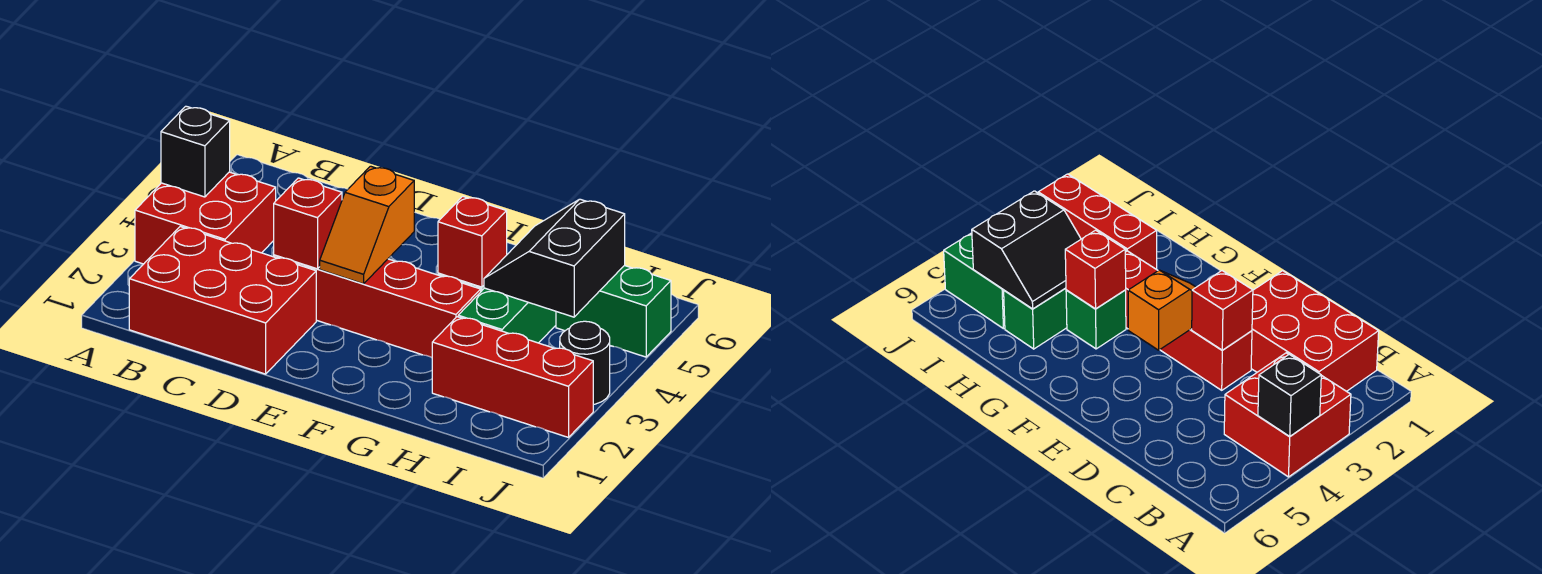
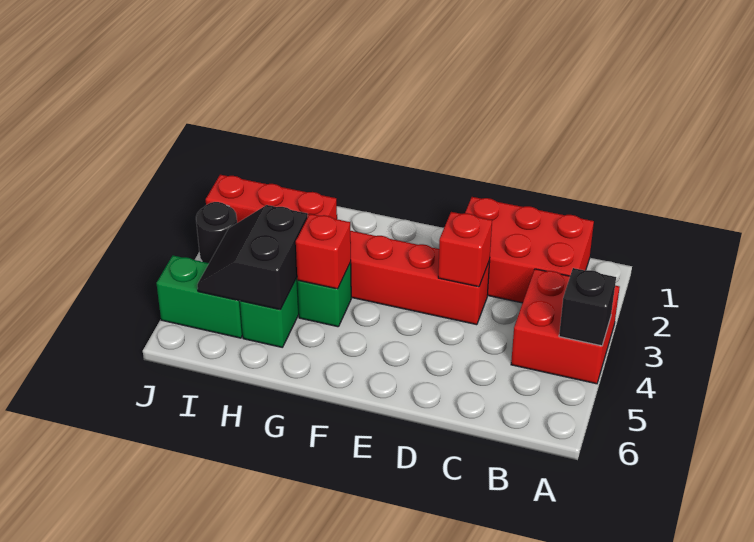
orange 1x2 slope [320,166,414,284] -> none
black 2x2 slope [484,199,625,317] -> black 2x2 slope turned to [197,205,308,310]

